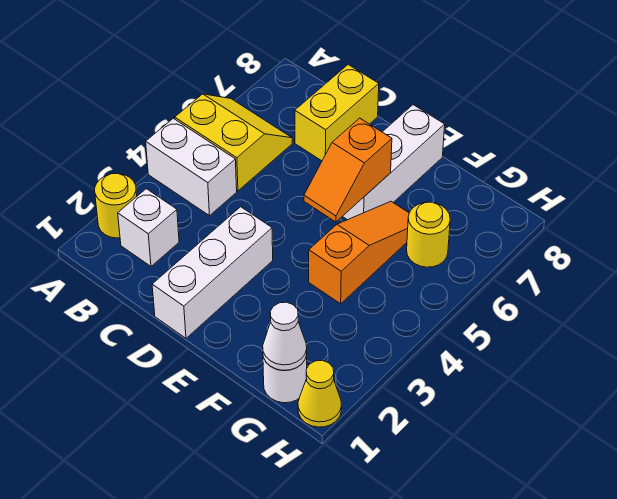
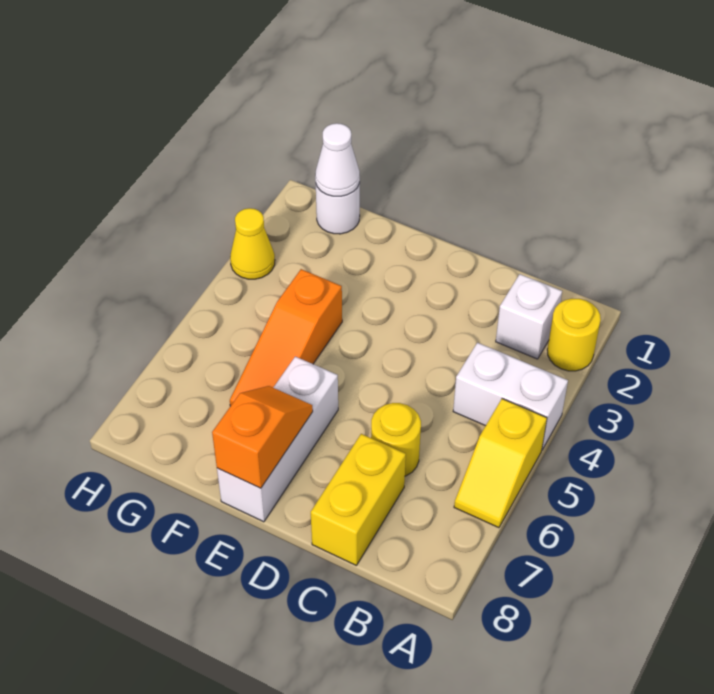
yellow 2x2 slope [175,94,292,191] -> yellow 1x2 slope [454,399,547,528]
white 1x3 brick [152,207,273,338] -> none
orange 1x2 slope [304,118,392,222] -> orange 1x2 slope moved to [212,386,313,488]
yellow 1x1 round brick [407,202,450,267] -> yellow 1x1 round brick moved to [371,403,421,476]
yellow 1x1 cone [298,360,342,427] -> yellow 1x1 cone moved to [230,208,275,279]

